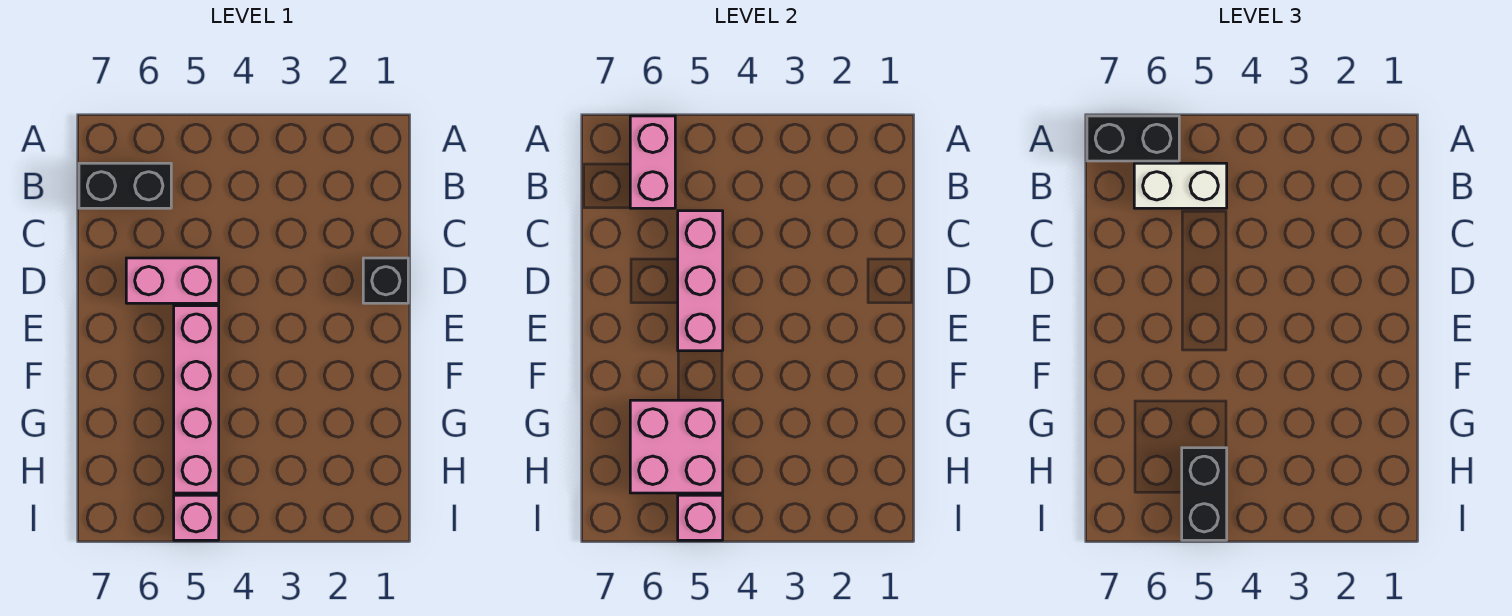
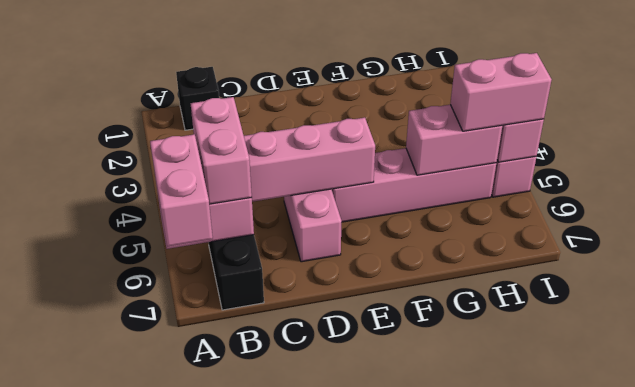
black 1x2 brick [1087,116,1179,161] -> pink 1x2 brick [150,134,213,247]
white 1x2 brick [1134,163,1227,208] -> pink 1x2 brick [190,97,252,204]
black 1x1 brick [363,258,408,303] -> black 1x1 brick moved to [176,67,219,130]
pink 2x2 brick [630,400,723,493] -> pink 1x2 brick [406,105,502,175]
black 1x2 brick [1182,448,1227,540] -> pink 1x2 brick [450,53,552,131]

